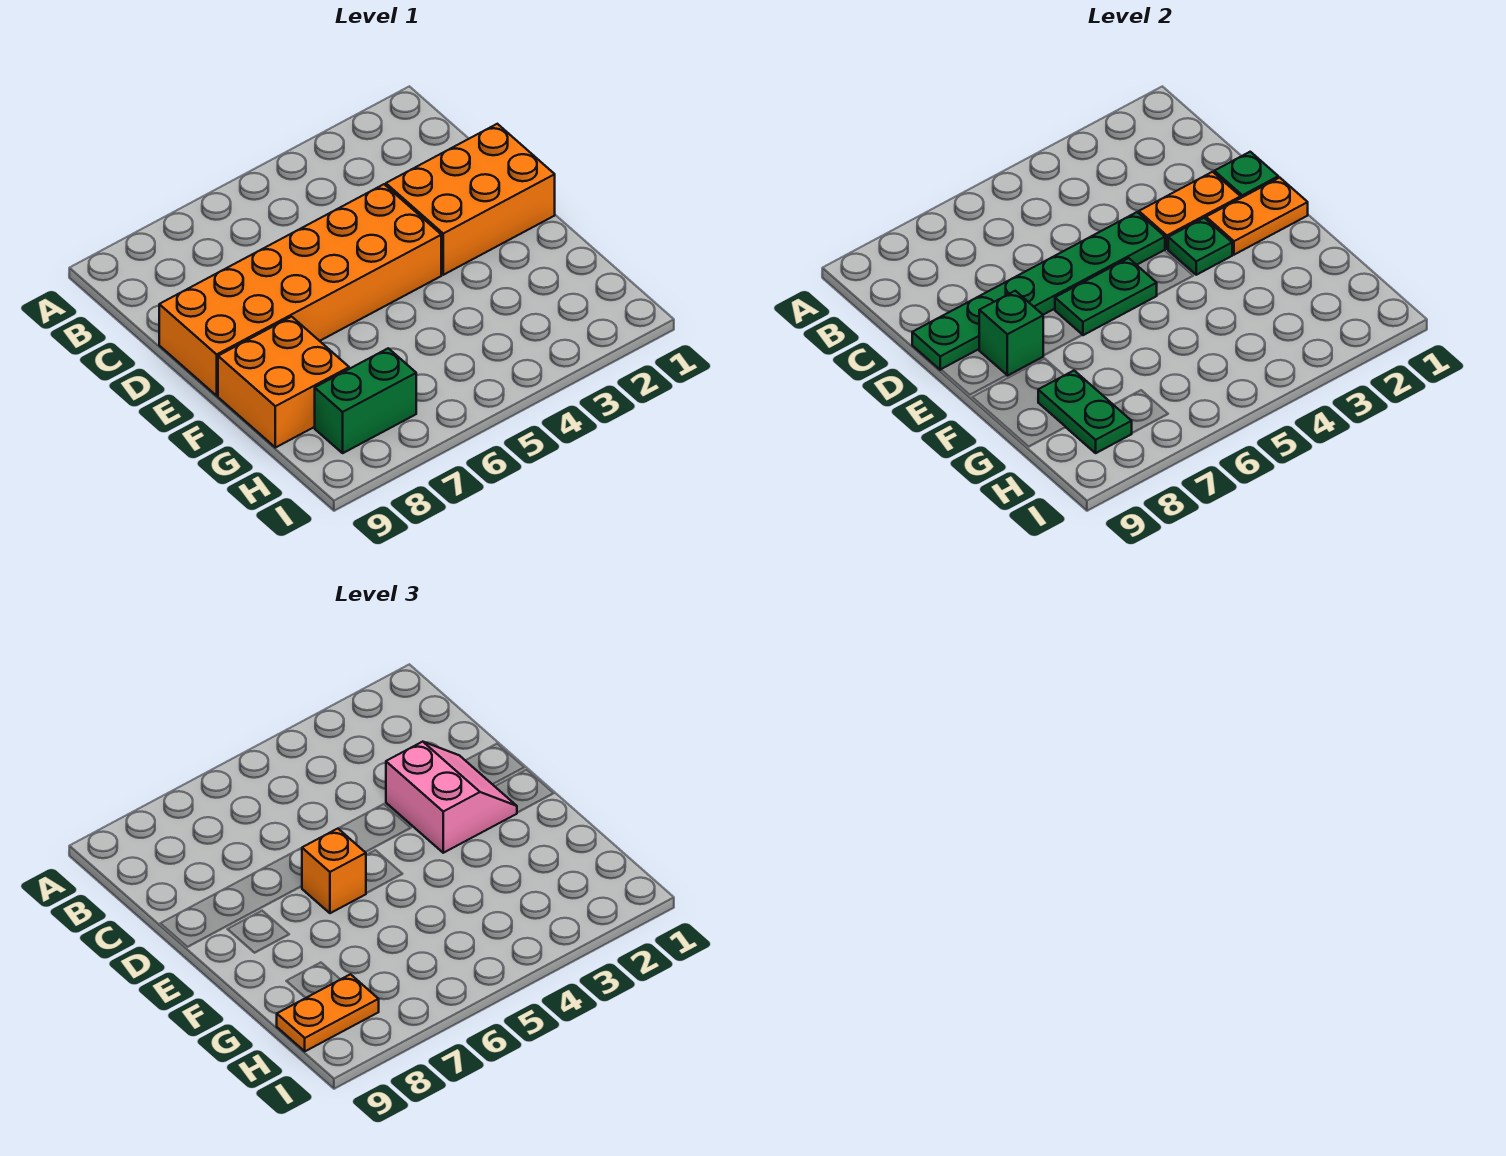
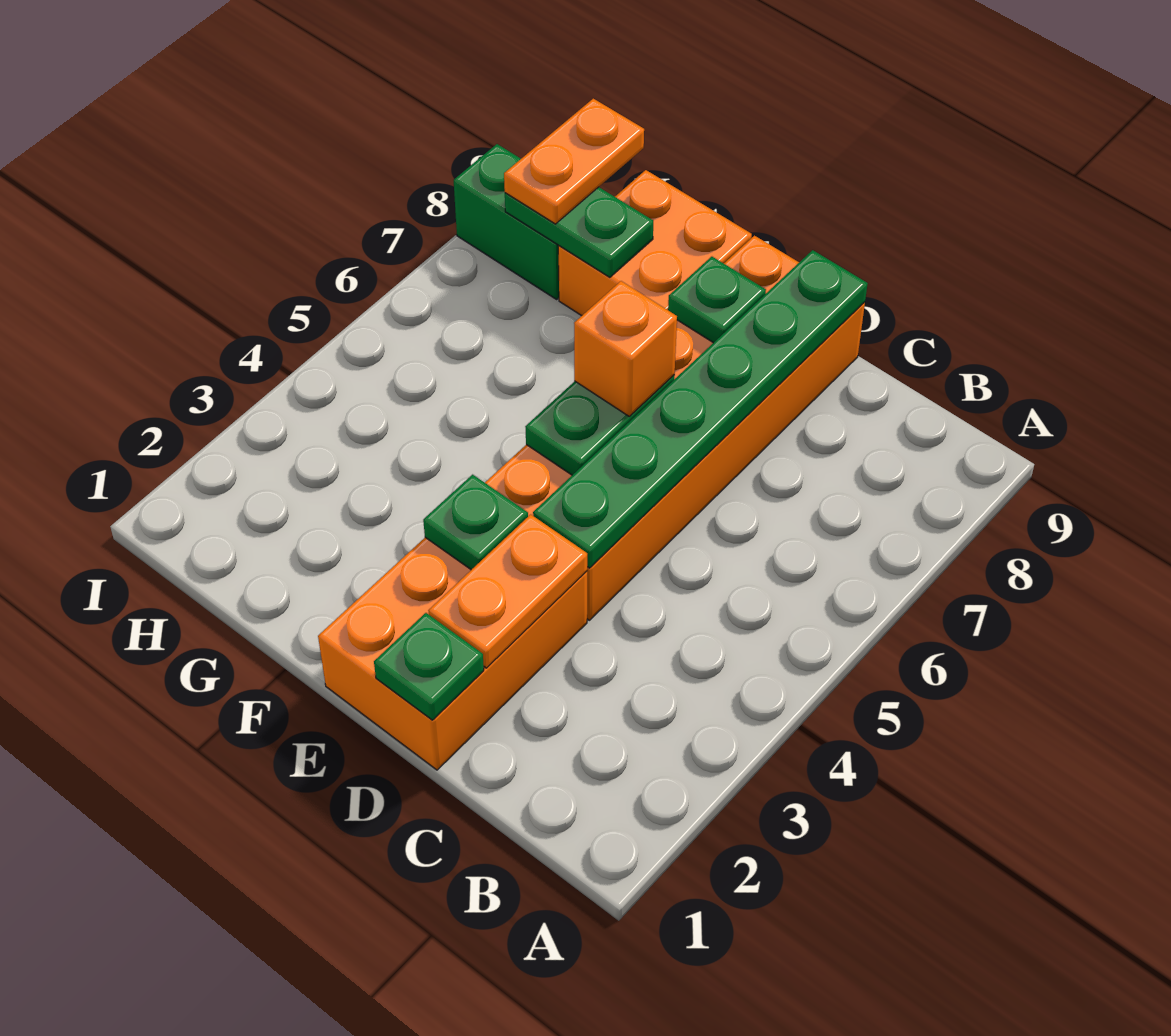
pink 2x2 slope [386,742,517,853] -> none
orange 1x2 plate [1206,178,1308,255] -> none
green 1x1 brick [979,291,1043,376] -> green 1x1 plate [668,257,766,343]
green 1x2 brick [315,348,416,453] -> green 1x2 brick turned to [454,144,559,299]

